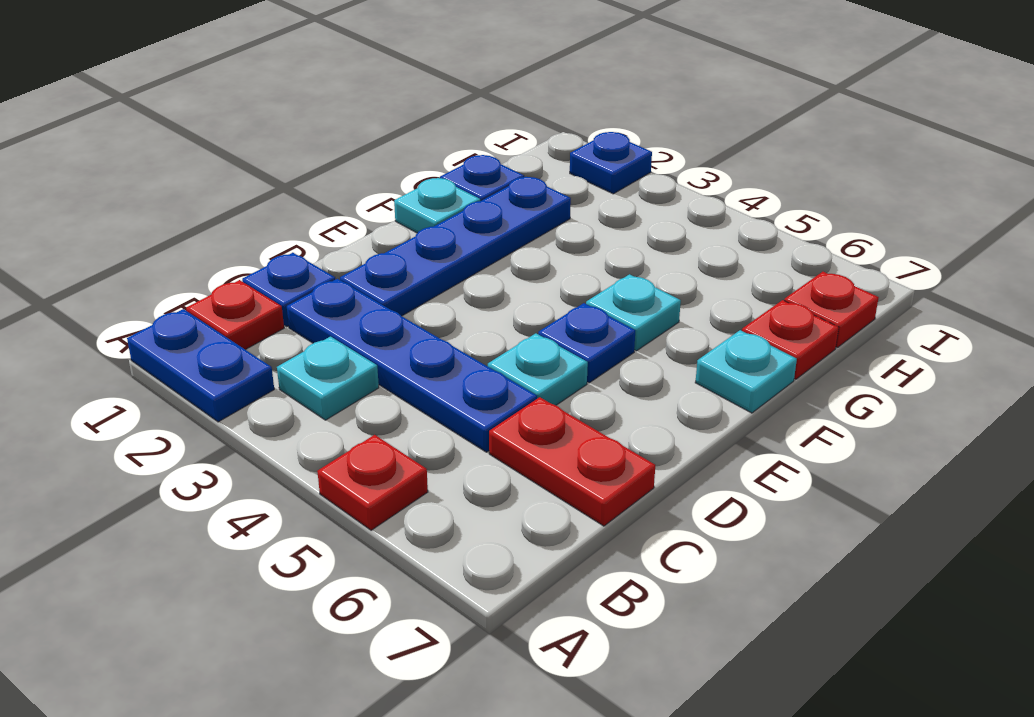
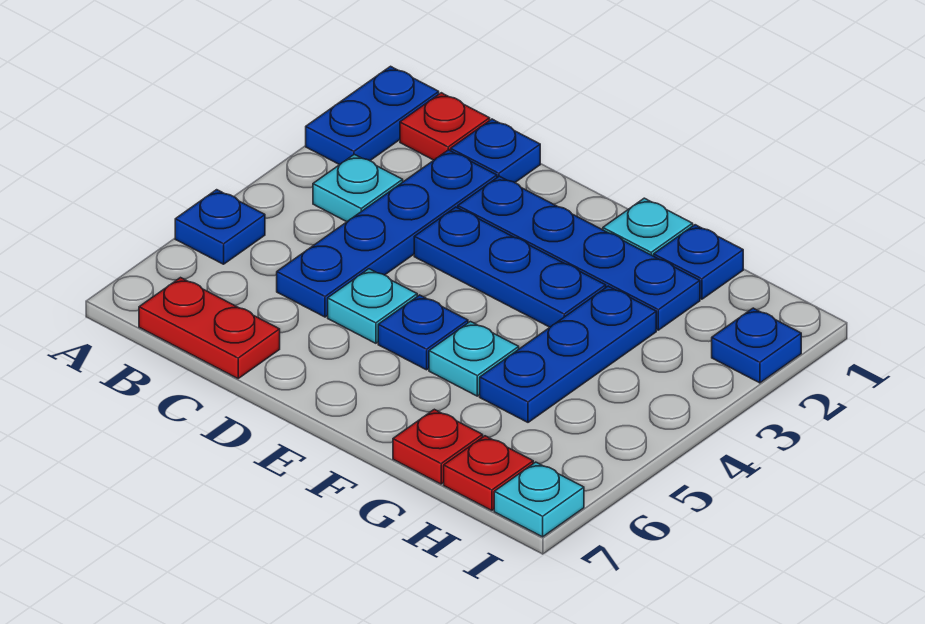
red 1x1 plate [317,435,428,530] -> blue 1x1 plate [175,190,265,264]
red 1x2 plate [489,397,655,526] -> red 1x2 plate turned to [139,278,280,378]
none -> blue 1x3 plate [414,207,606,327]
cyan 1x1 plate [695,330,797,413] -> cyan 1x1 plate moved to [494,462,584,537]
none -> blue 1x3 plate [480,286,656,422]

